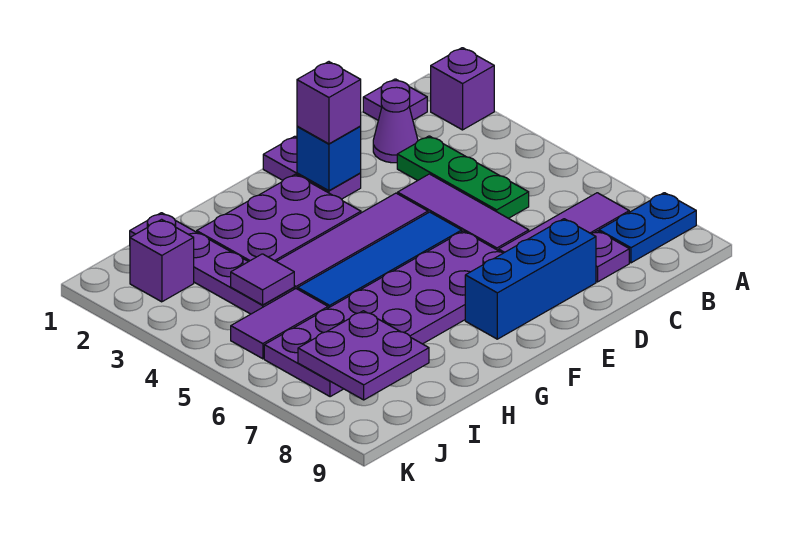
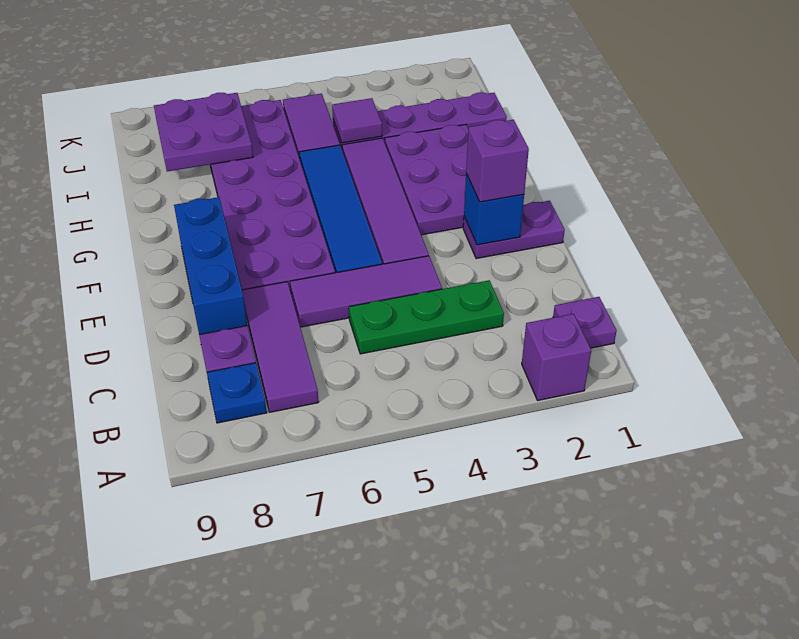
blue 1x2 plate [599,193,696,263] -> blue 1x1 plate [207,363,267,423]
purple 1x1 cone [373,87,418,163] -> none
purple 1x1 brick [130,219,194,302] -> none

